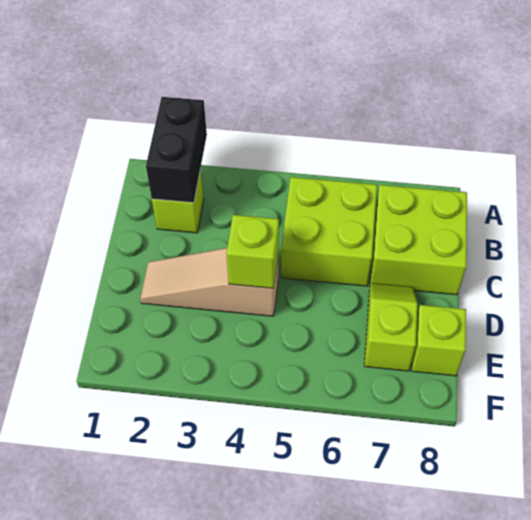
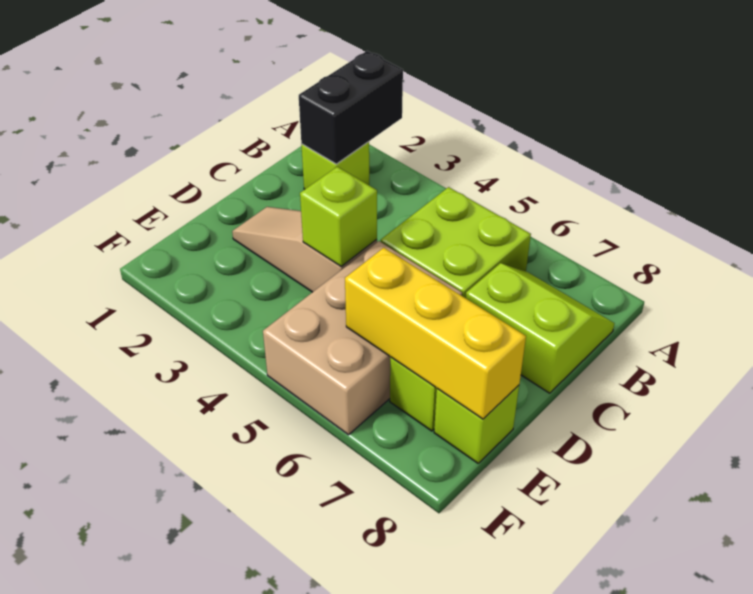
lime 2x2 brick [370,185,467,295] -> lime 2x2 slope [466,263,614,393]
none -> tan 2x3 brick [263,241,462,435]
none -> yellow 1x3 brick [345,248,526,419]

